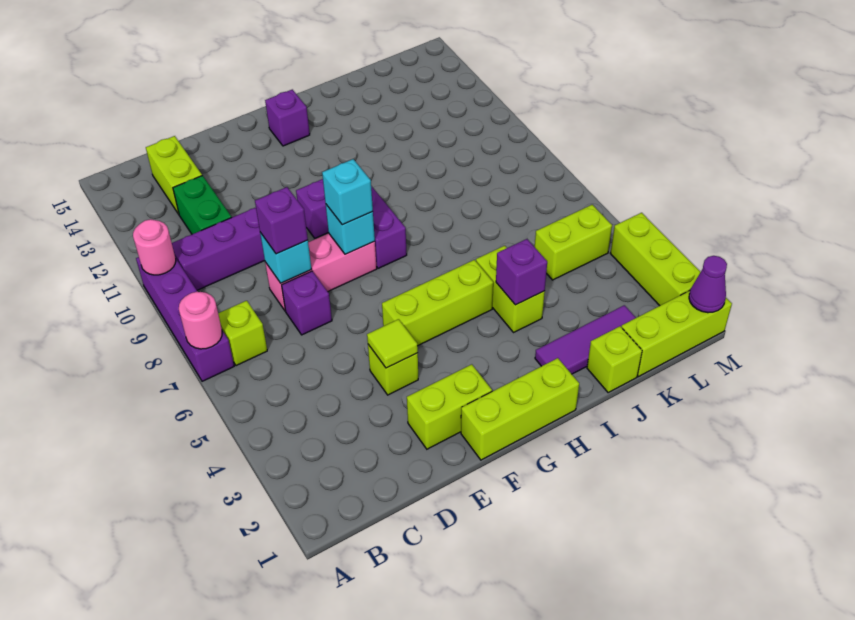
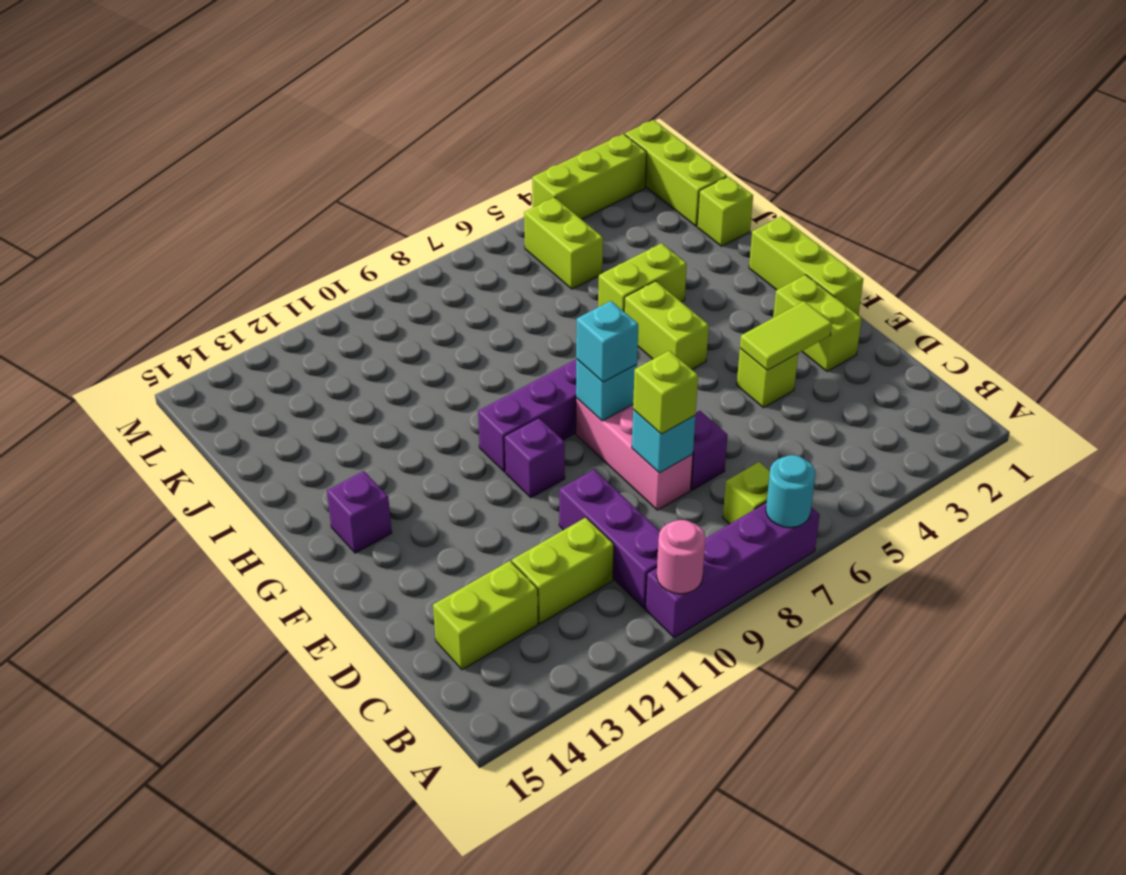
pink 1x1 round brick [179,292,222,349] -> cyan 1x1 round brick [766,455,815,528]
green 1x2 brick [173,176,232,234] -> lime 1x2 brick [512,518,614,624]
purple 1x1 brick [255,187,308,254] -> lime 1x1 brick [633,351,698,434]
lime 1x1 tile [367,319,418,368] -> lime 1x2 tile [740,301,832,370]
lime 1x3 brick [382,260,493,346] -> lime 1x2 brick [624,281,709,369]
purple 1x3 tile [535,305,636,374] -> none
purple 1x1 brick [496,239,547,305] -> none
purple 1x1 cone [689,256,727,313] -> none

